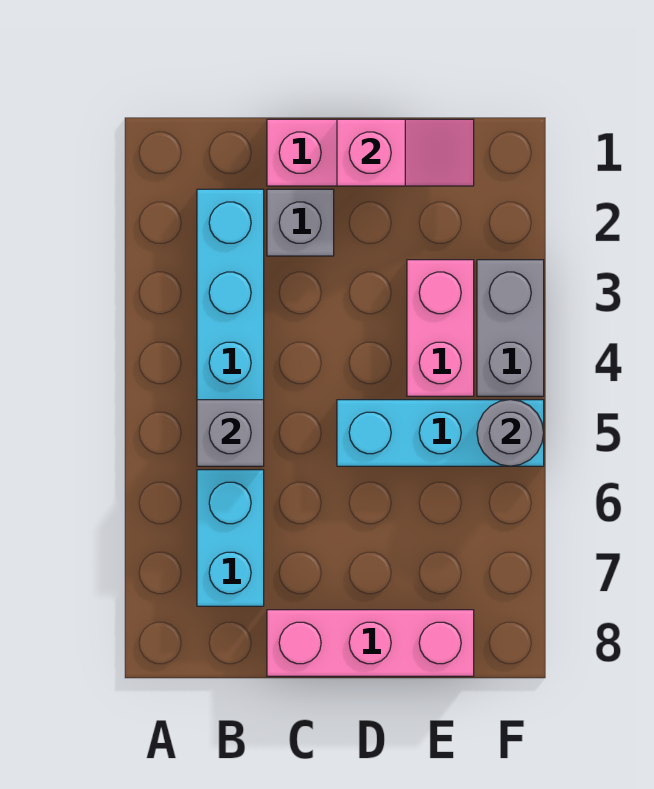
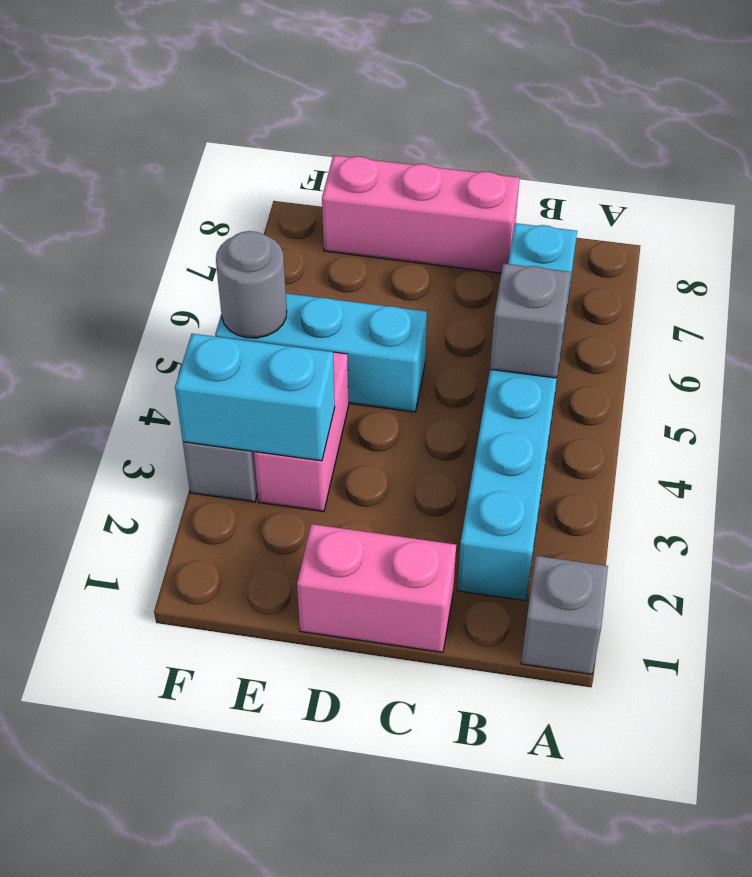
grey 1x1 brick [267,189,334,256] -> grey 1x1 brick moved to [521,556,608,674]
pink 1x2 slope [337,119,474,186] -> none
none -> cyan 1x2 brick [175,334,335,461]

